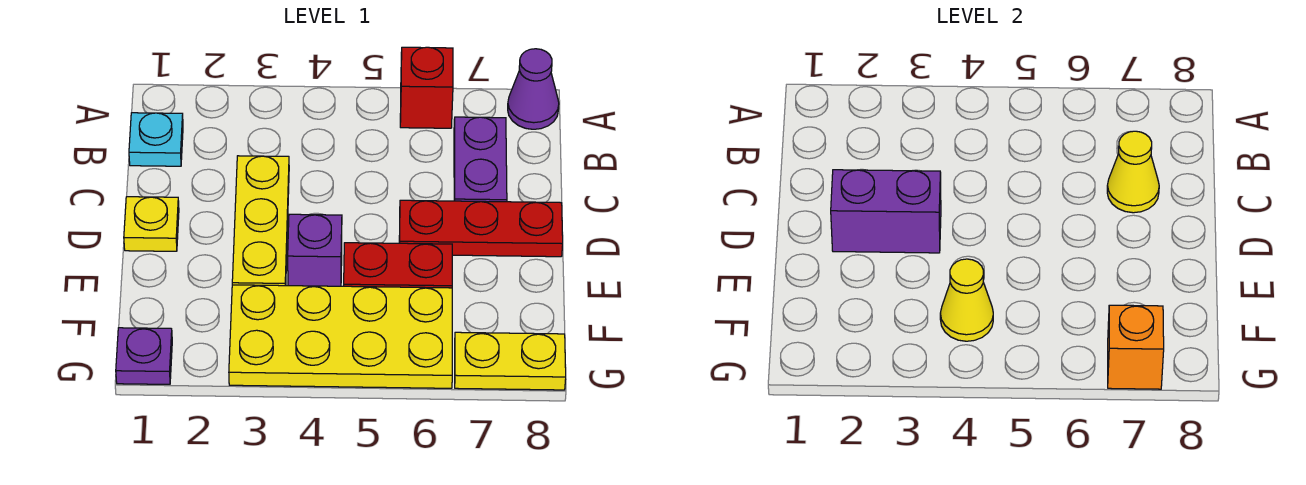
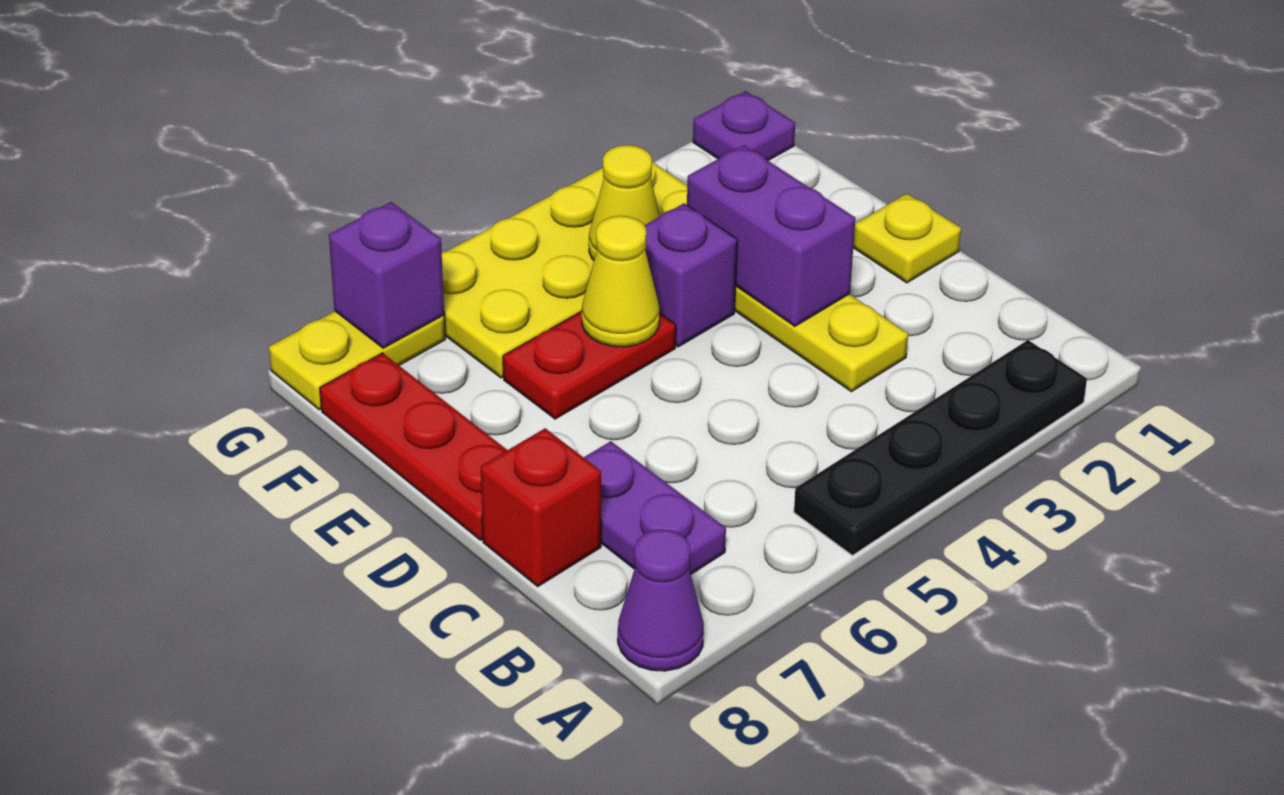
none -> black 1x4 plate [794,340,1087,555]
red 1x1 brick [400,47,453,128] -> red 1x1 brick moved to [481,428,601,586]
cyan 1x1 plate [129,113,183,166] -> none
yellow 1x1 cone [1107,131,1159,213] -> yellow 1x1 cone moved to [582,216,660,347]
purple 1x2 brick [831,170,941,253] -> purple 1x2 brick turned to [687,145,855,326]
red 1x3 plate [399,200,563,257] -> red 1x3 plate turned to [320,353,507,540]
orange 1x1 brick [1108,305,1164,389] -> purple 1x1 brick [329,202,444,348]

